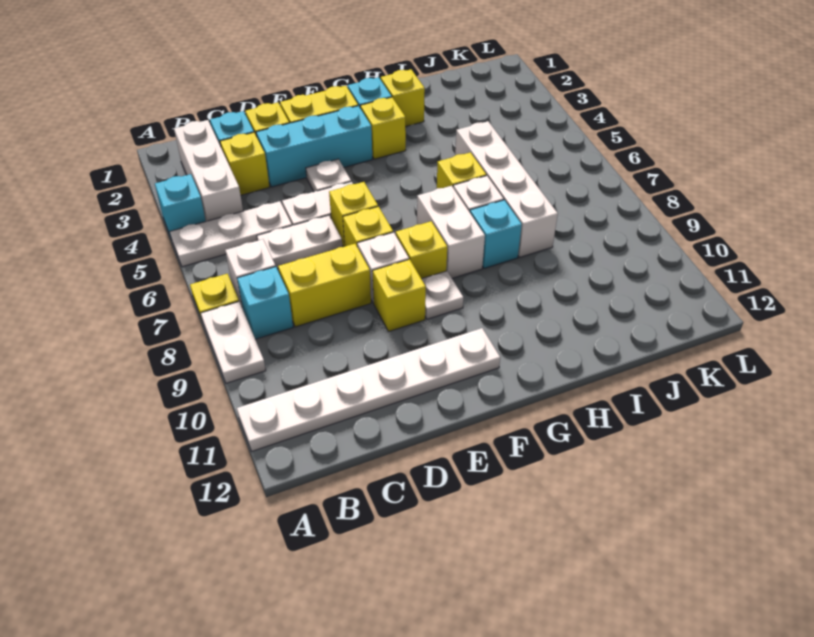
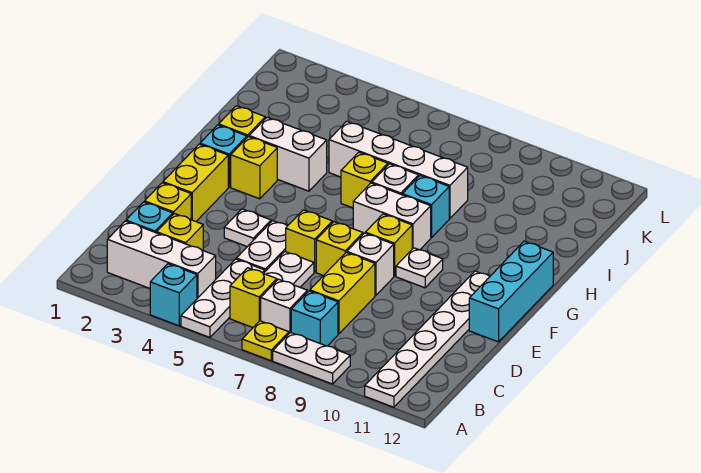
cyan 1x3 brick [256,106,372,187] -> cyan 1x3 brick moved to [469,241,553,342]
yellow 1x1 brick [372,259,426,332] -> yellow 1x1 brick moved to [230,268,277,328]
none -> white 1x2 brick [249,117,327,191]

